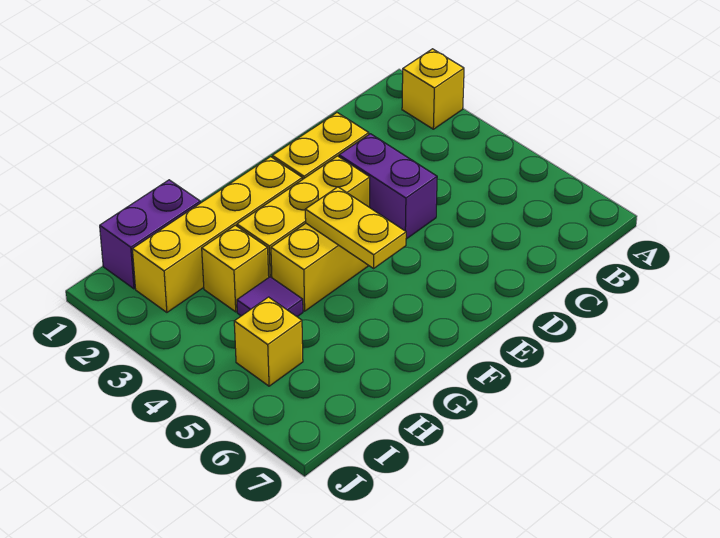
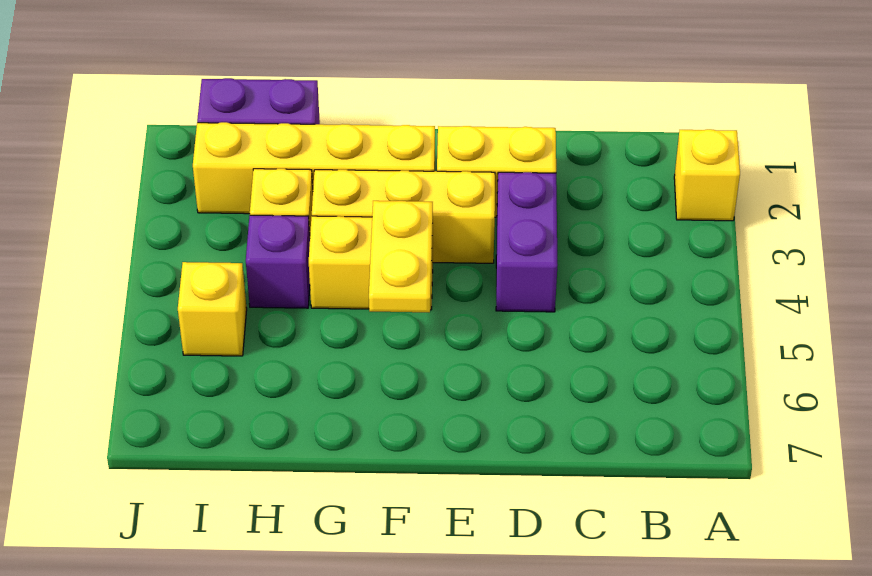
purple 1x1 tile [237,277,303,317] -> purple 1x1 brick [246,215,310,308]

